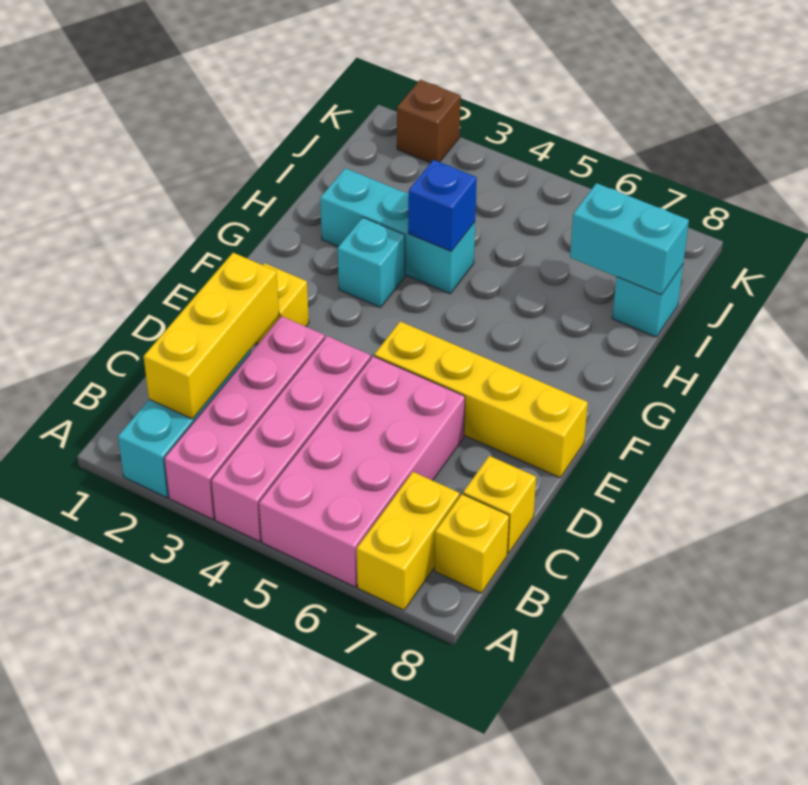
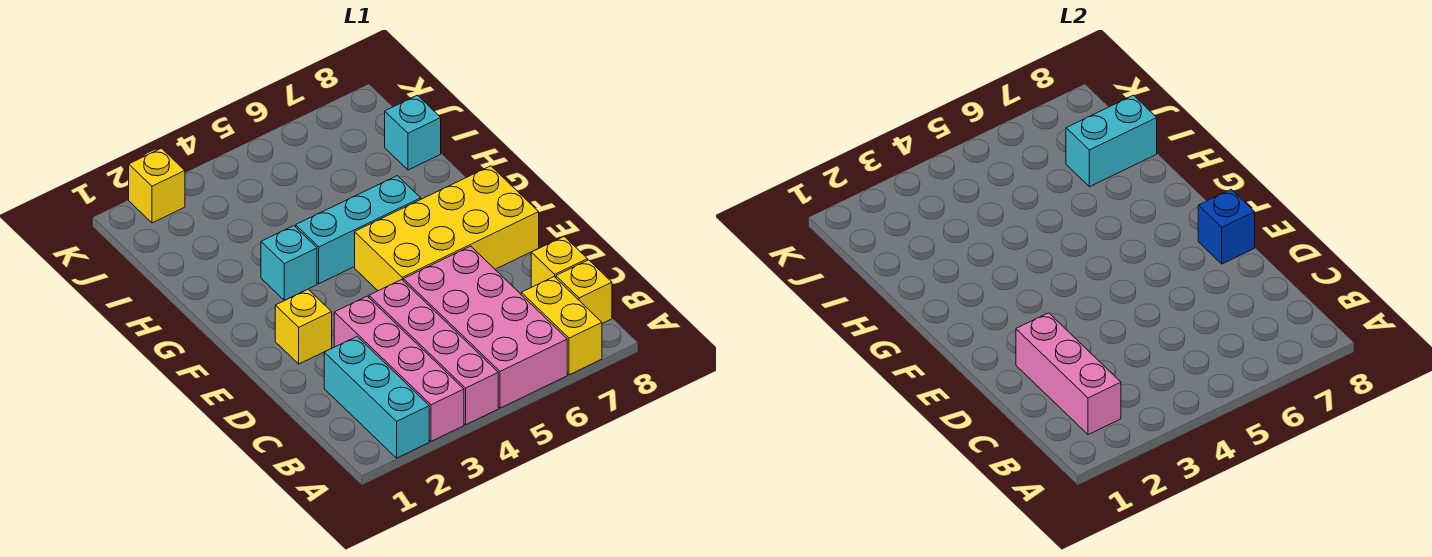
yellow 1x3 brick [144,253,279,419] -> pink 1x3 brick [1016,313,1121,435]
yellow 1x4 brick [374,322,588,478] -> yellow 2x4 brick [355,166,539,291]
cyan 1x3 brick [320,168,475,294] -> cyan 1x3 brick moved to [296,176,421,284]
blue 1x1 brick [408,160,477,251] -> blue 1x1 brick moved to [1198,189,1255,264]
brown 1x1 brick [397,80,461,163] -> yellow 1x1 brick [129,148,185,223]

